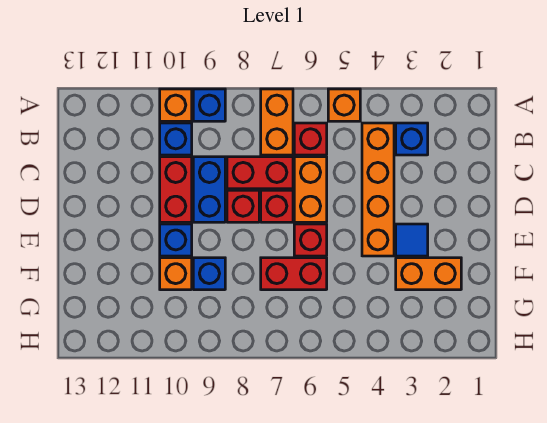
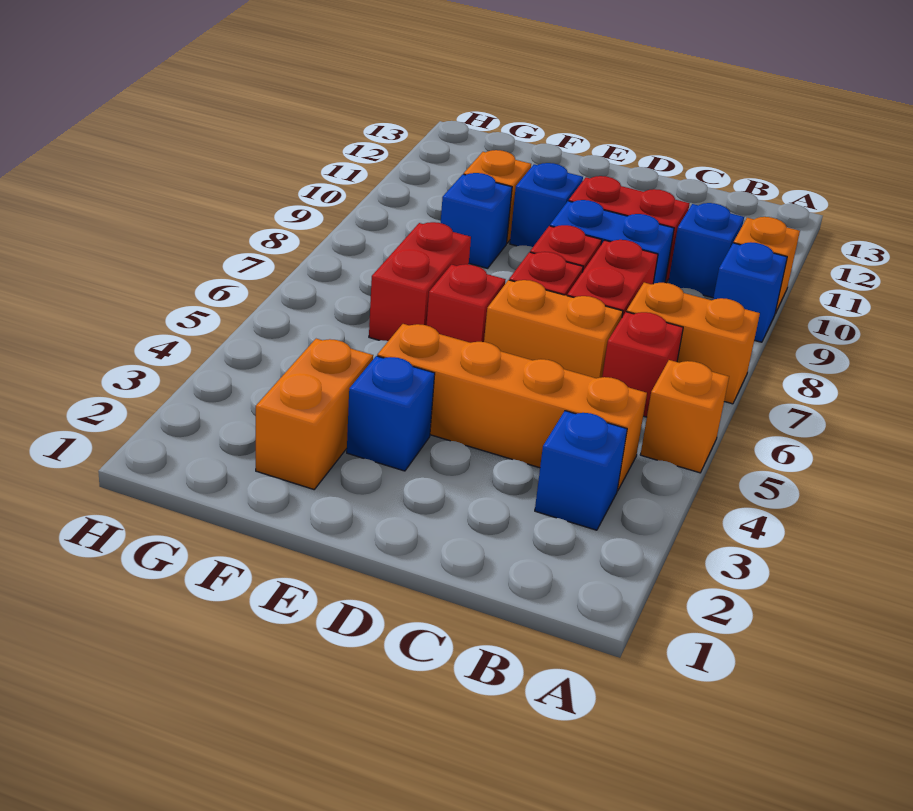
blue 1x1 tile [396,224,428,256] -> blue 1x1 brick [347,356,435,471]

